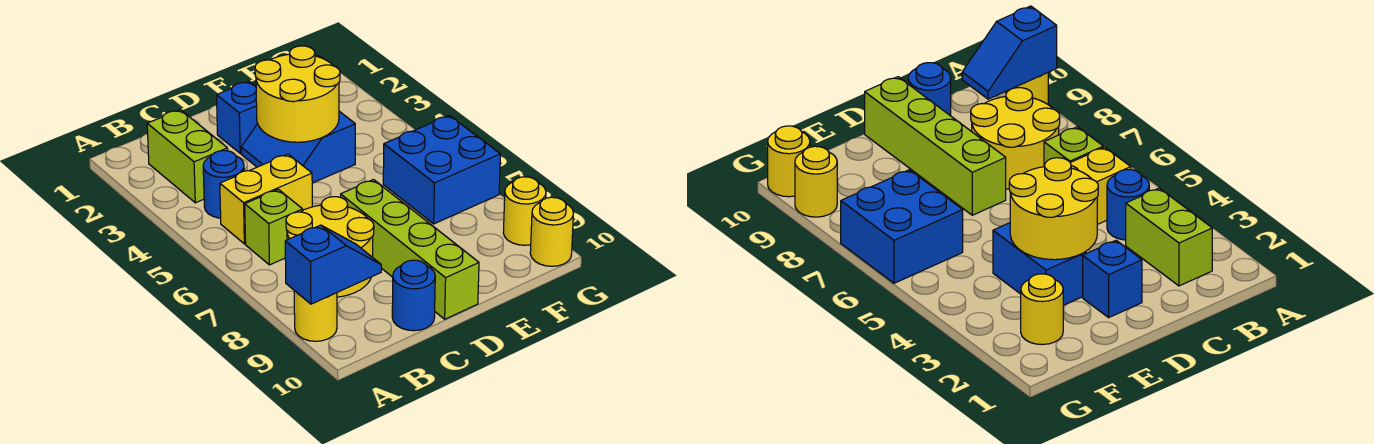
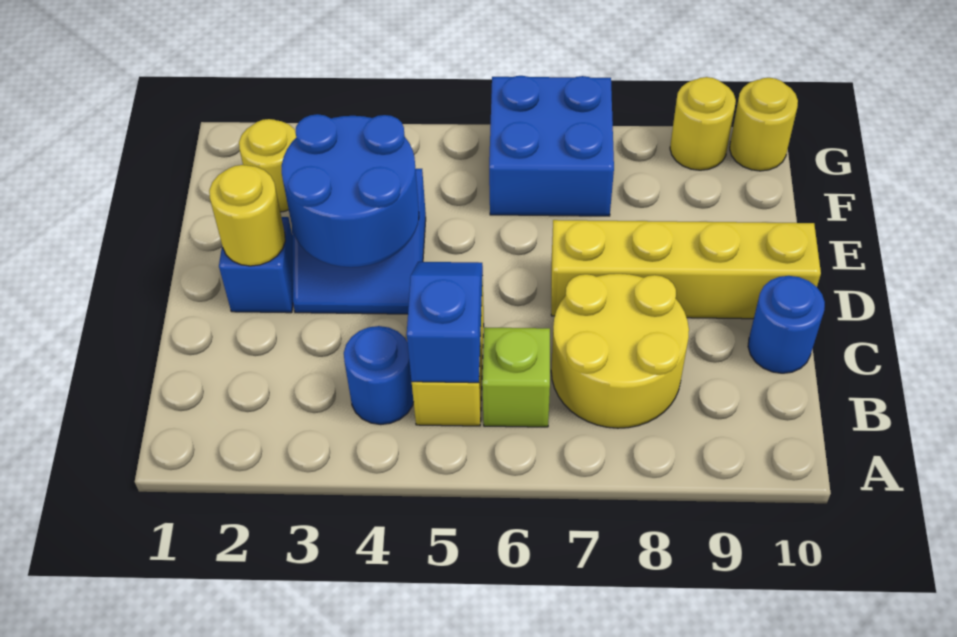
yellow 1x1 round brick [294,291,337,341] -> yellow 1x1 round brick moved to [209,165,285,266]
blue 1x2 slope [285,225,381,304] -> blue 1x2 slope moved to [407,262,483,383]
lime 1x2 brick [147,110,228,203] -> none
yellow 2x2 round brick [255,46,340,142] -> blue 2x2 round brick [282,114,419,267]
lime 1x4 brick [341,180,479,319] -> yellow 1x4 brick [551,220,821,319]

